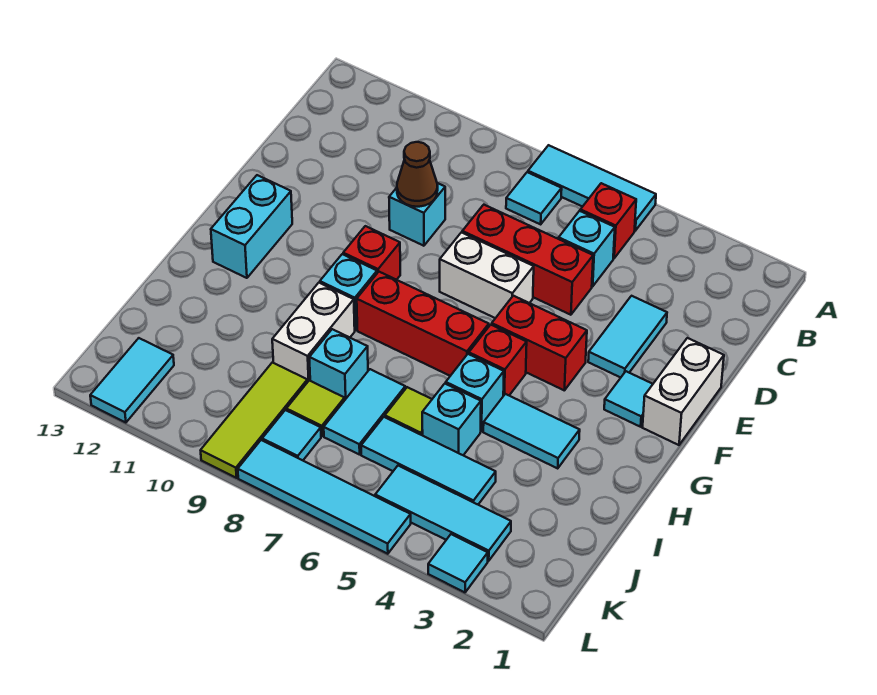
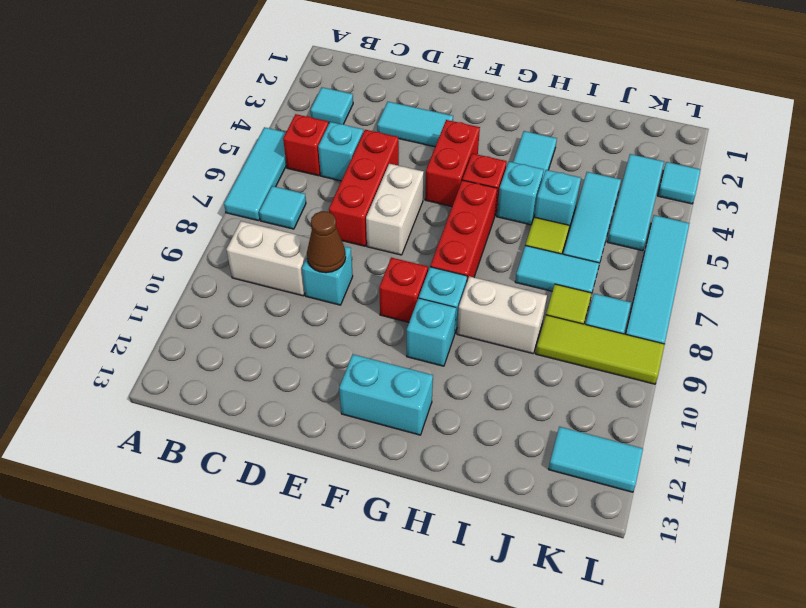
white 1x2 brick [642,338,724,445] -> white 1x2 brick moved to [226,221,310,296]
cyan 1x1 tile [604,371,653,427] -> cyan 1x1 tile moved to [310,87,353,124]
cyan 1x1 brick [309,329,368,399] -> cyan 1x1 brick moved to [407,298,456,366]

